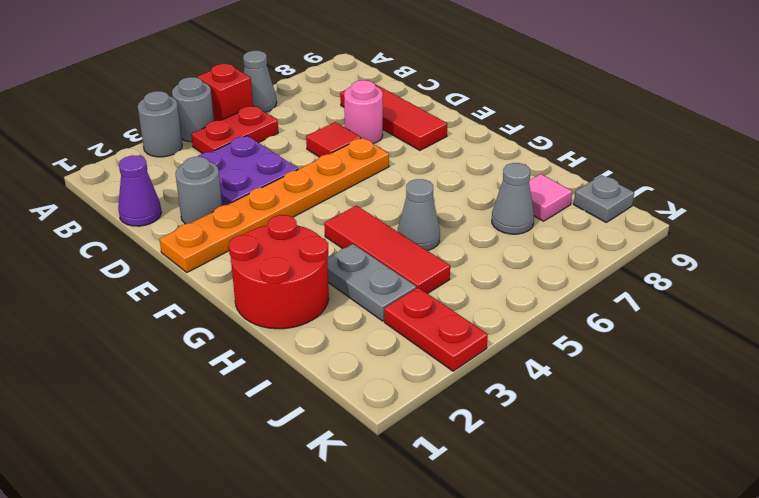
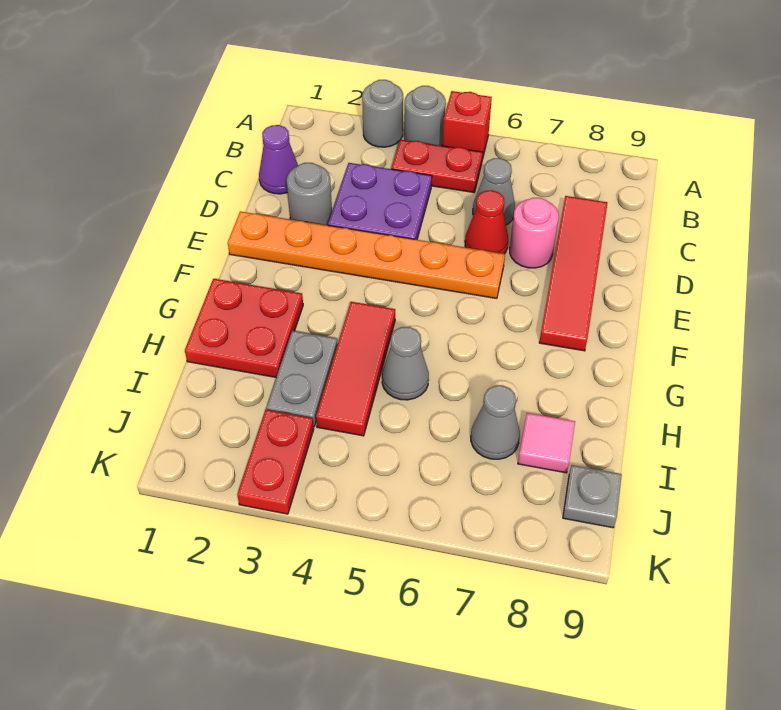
grey 1x1 cone [243,51,277,112] -> grey 1x1 cone moved to [473,158,515,225]
red 1x3 tile [340,84,447,150] -> red 1x4 tile [539,196,607,351]
red 1x1 tile [306,122,361,157] -> red 1x1 cone [465,190,508,254]
red 2x2 round brick [229,215,329,329] -> red 2x2 plate [185,279,303,377]

